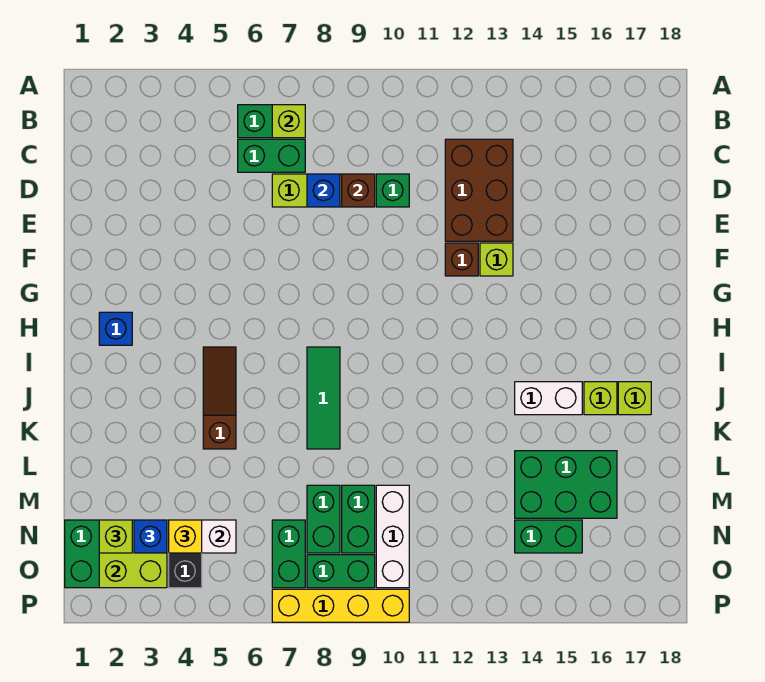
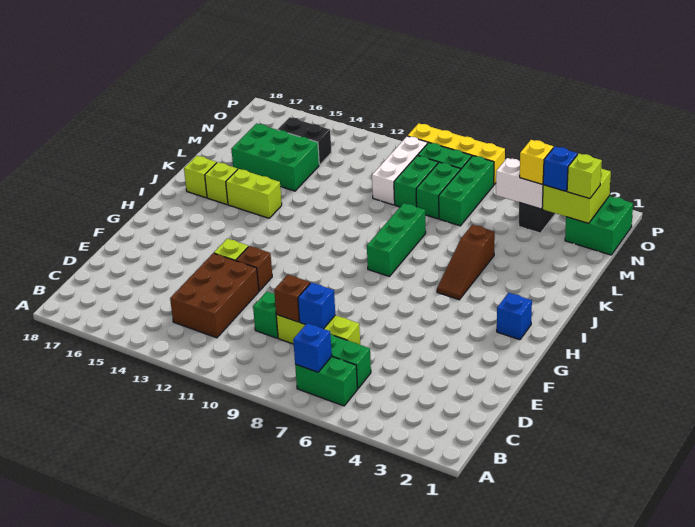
lime 1x1 brick [272,105,305,138] -> blue 1x1 brick [293,323,332,372]
green 1x3 tile [307,347,340,449] -> green 1x3 brick [367,203,426,277]
white 1x2 brick [515,382,582,415] -> lime 1x2 brick [226,169,282,218]
green 1x2 brick [272,520,305,588] -> green 1x3 brick [439,156,494,226]
green 1x2 brick [515,520,582,553] -> black 1x2 brick [278,117,331,165]

